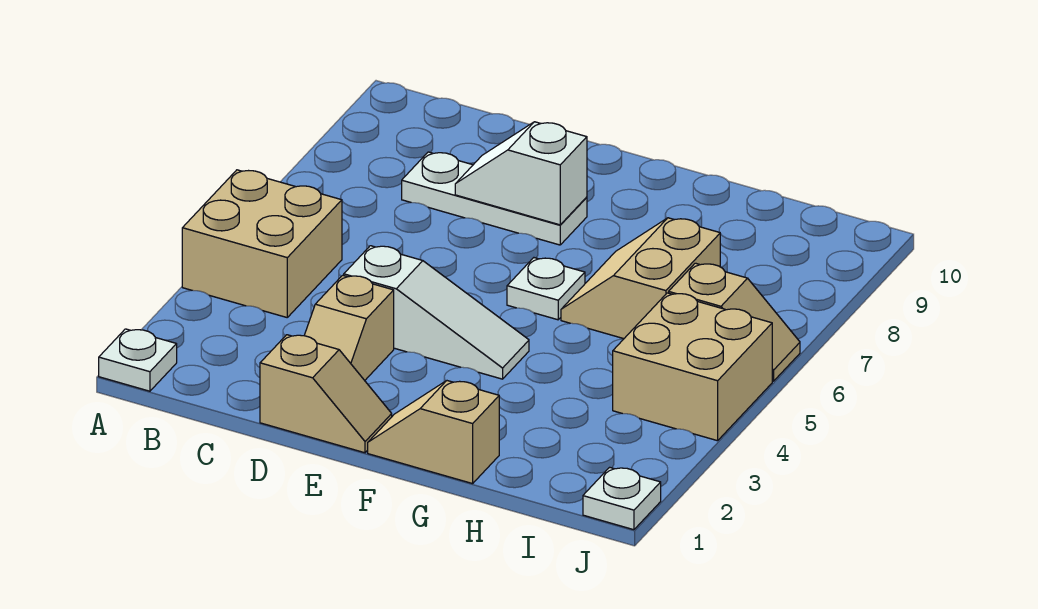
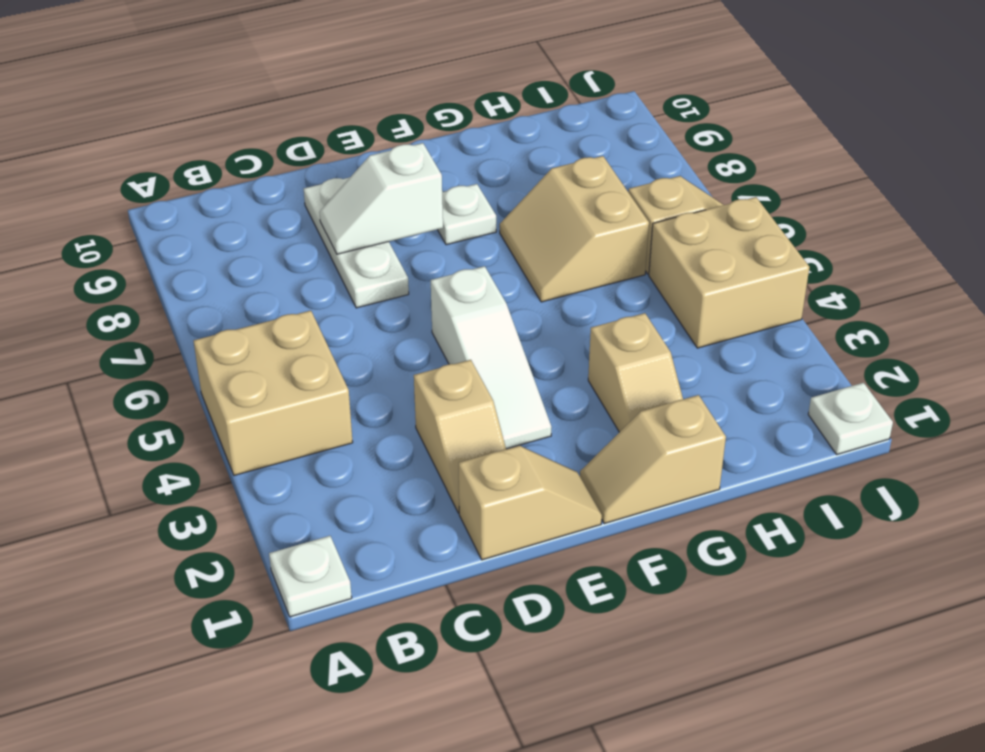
white 1x3 plate [402,152,587,245] -> white 1x3 plate turned to [304,177,409,308]
white 1x3 slope [344,246,529,379] -> white 1x3 slope turned to [431,266,552,449]
white 1x1 plate [507,258,585,320] -> white 1x1 plate moved to [438,184,496,245]
none -> tan 1x2 slope [588,313,683,432]

